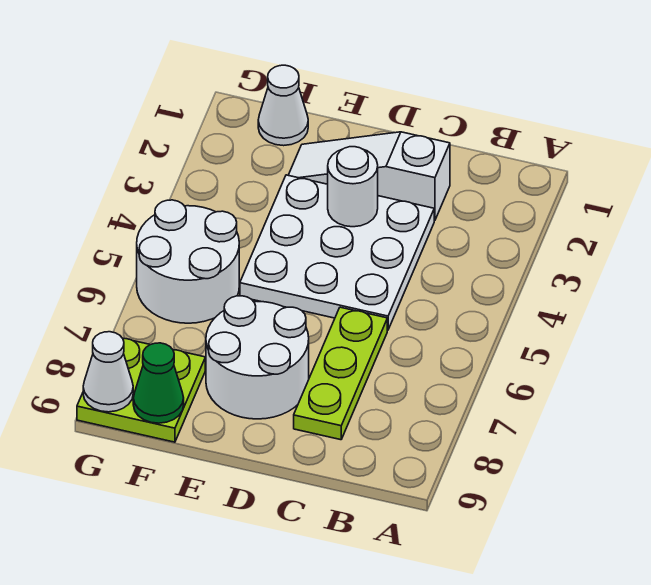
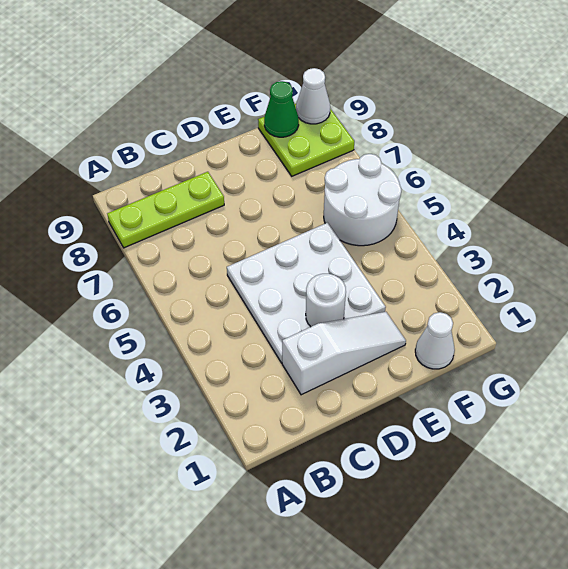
lime 1x3 plate [294,307,387,440] -> lime 1x3 plate turned to [107,172,224,248]
white 2x2 round brick [206,296,309,419] -> none

